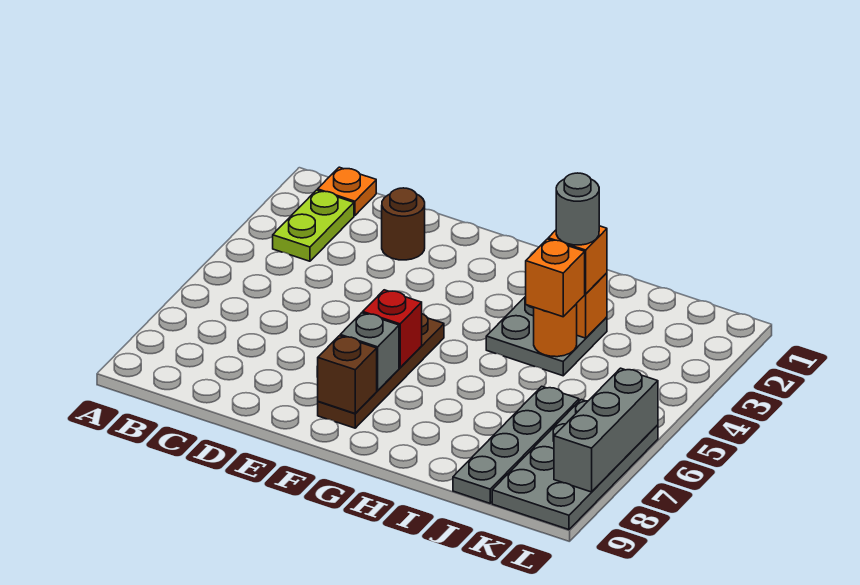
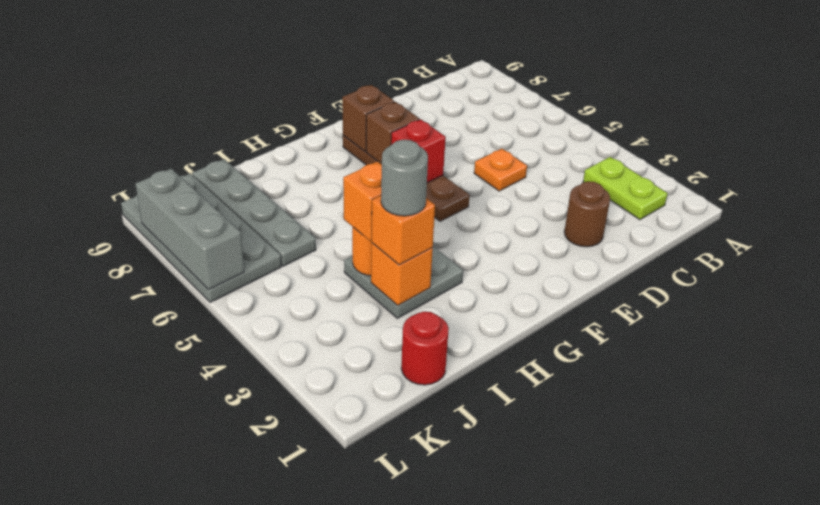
orange 1x1 plate [318,167,376,216] -> orange 1x1 plate moved to [474,149,527,191]
grey 1x1 brick [340,313,399,391] -> brown 1x1 brick [366,102,420,164]
none -> red 1x1 round brick [401,312,449,385]

